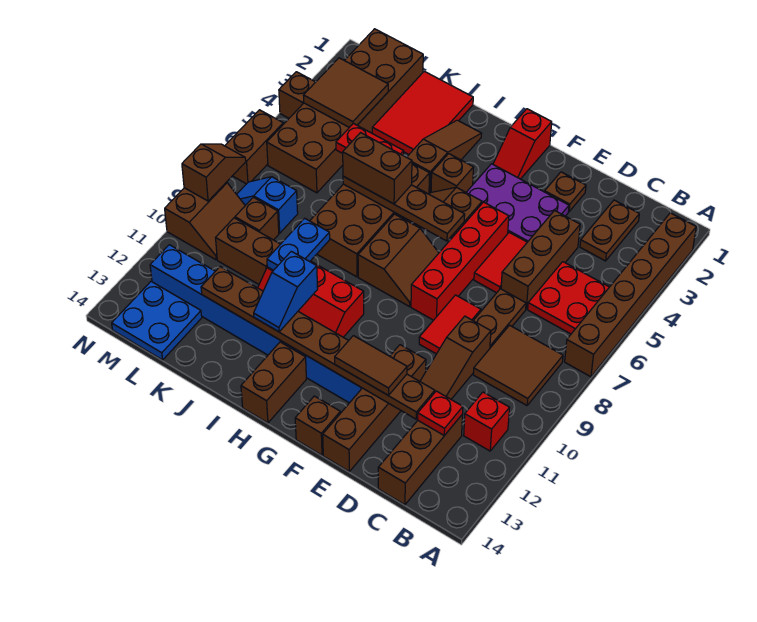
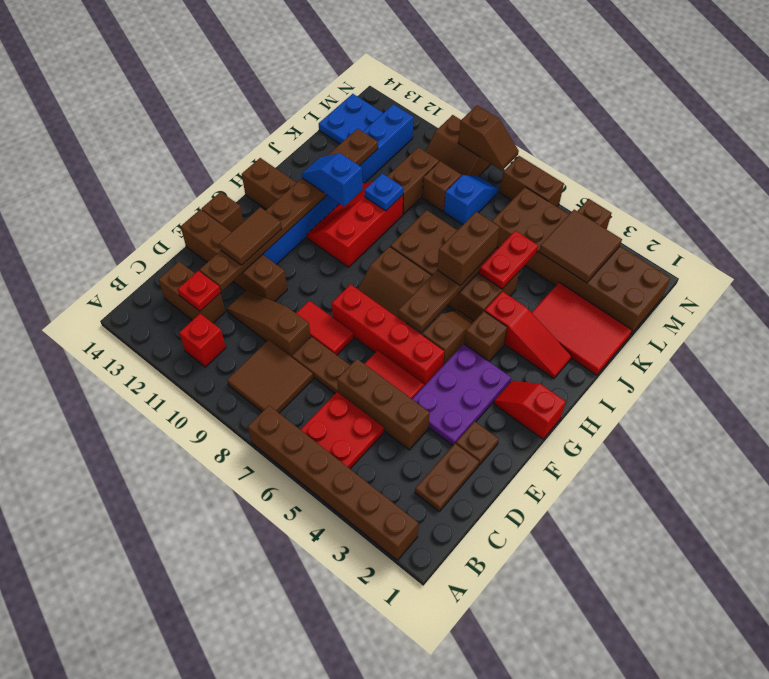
brown 1x2 plate [580,200,639,261] -> brown 1x2 plate turned to [415,444,479,511]
brown 1x3 brick [378,414,463,505] -> brown 1x2 brick [159,262,225,323]
brown 1x3 slope [407,120,482,194] -> red 1x3 slope [485,291,572,378]
blue 1x2 plate [267,218,330,270] -> blue 1x1 plate [365,174,403,211]

